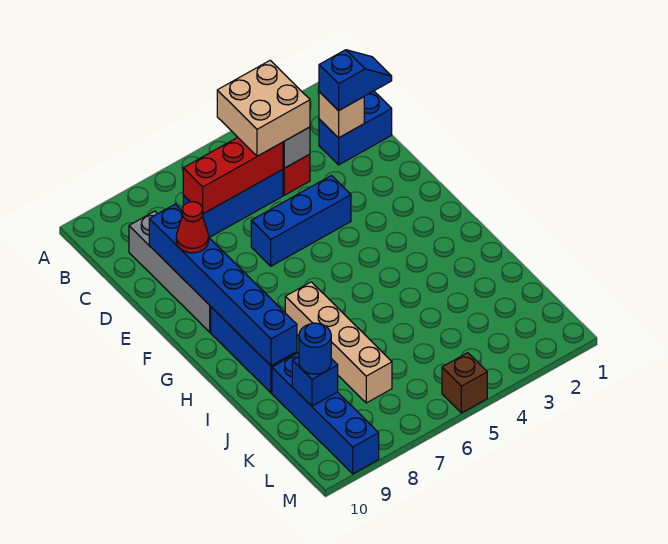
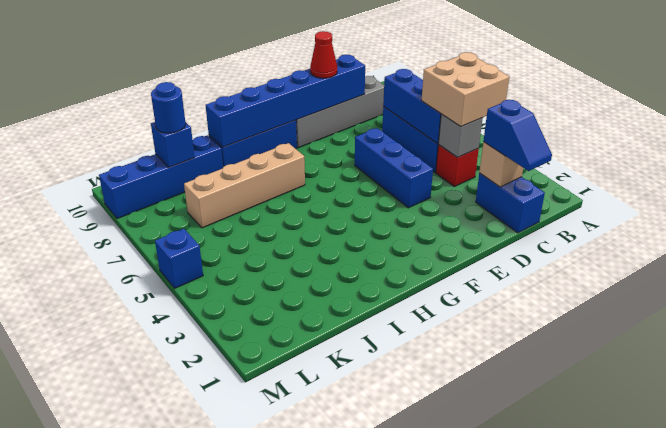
red 1x3 brick [183,137,283,214] -> blue 1x3 brick [383,69,441,144]
brown 1x1 brick [442,353,487,413] -> blue 1x1 brick [155,229,203,288]

